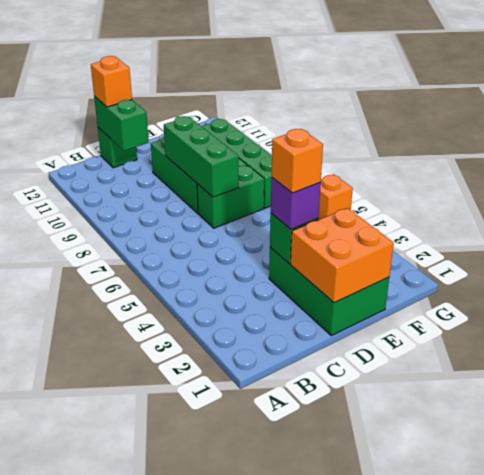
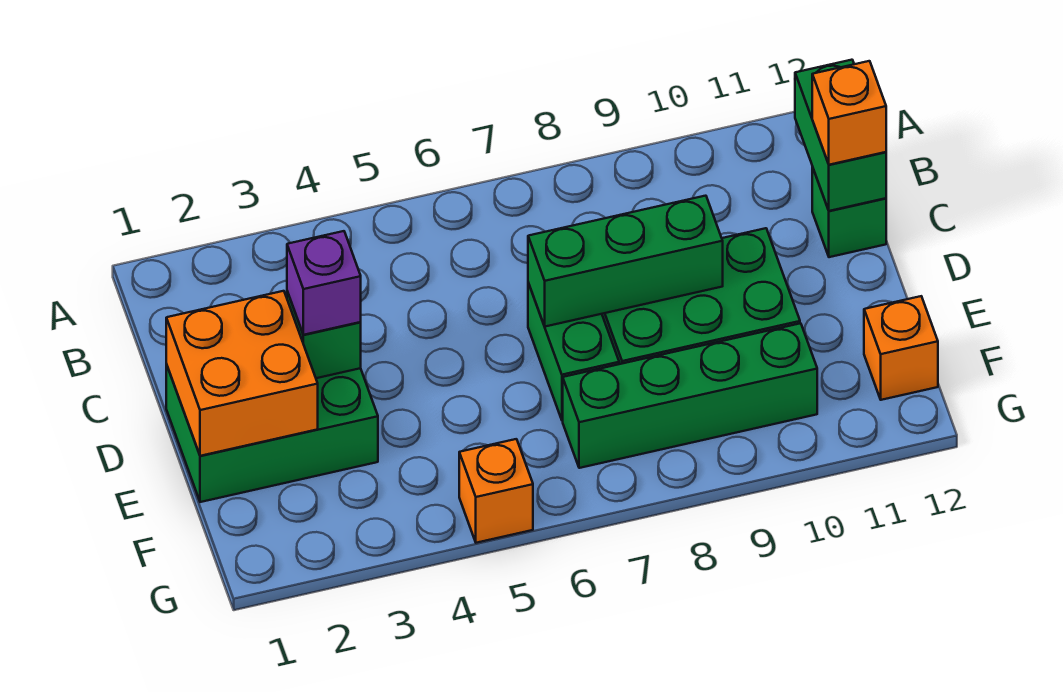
green 1x2 brick [94,97,149,151] -> green 1x2 brick turned to [795,60,886,211]
orange 1x1 brick [272,129,323,193] -> orange 1x1 brick moved to [864,296,938,400]

